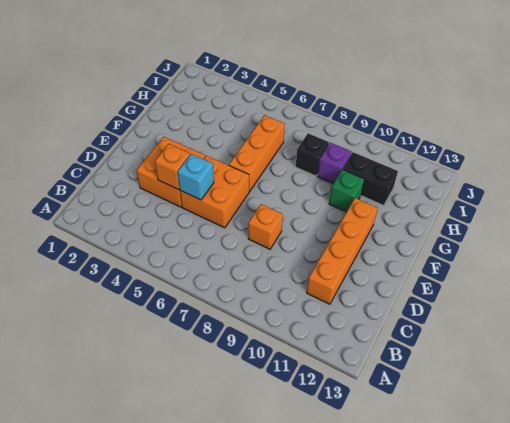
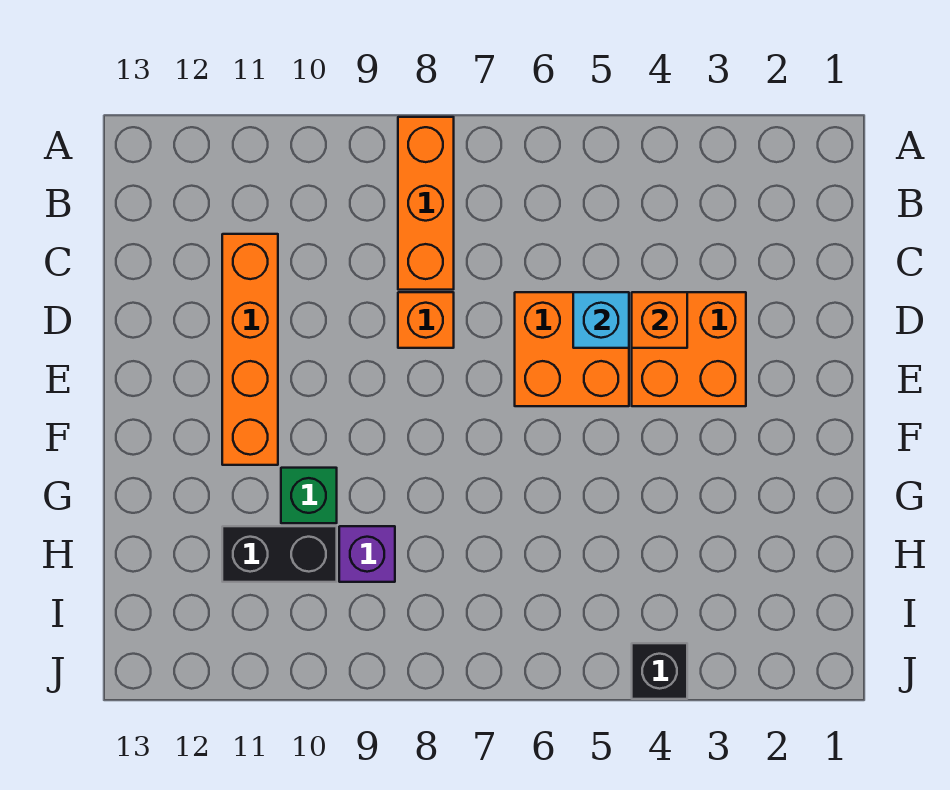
orange 1x3 brick [229,115,285,191] -> orange 1x3 brick moved to [398,117,454,290]
black 1x1 brick [296,133,329,176] -> black 1x1 brick moved to [632,643,687,699]

